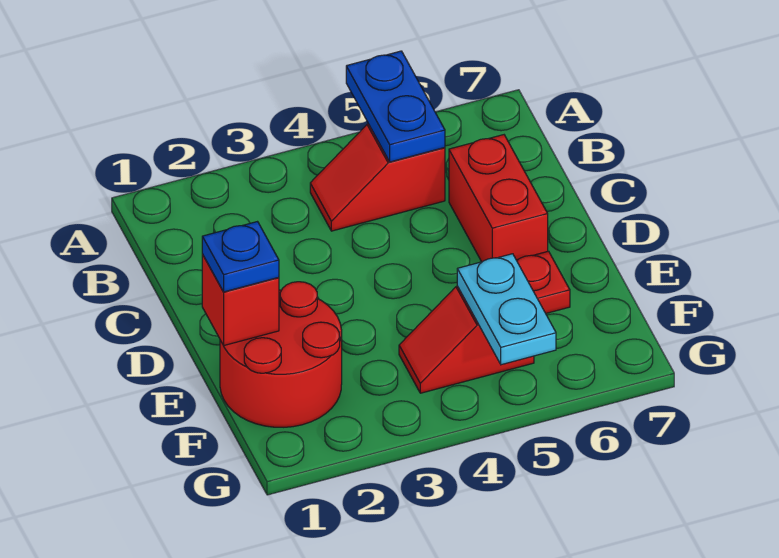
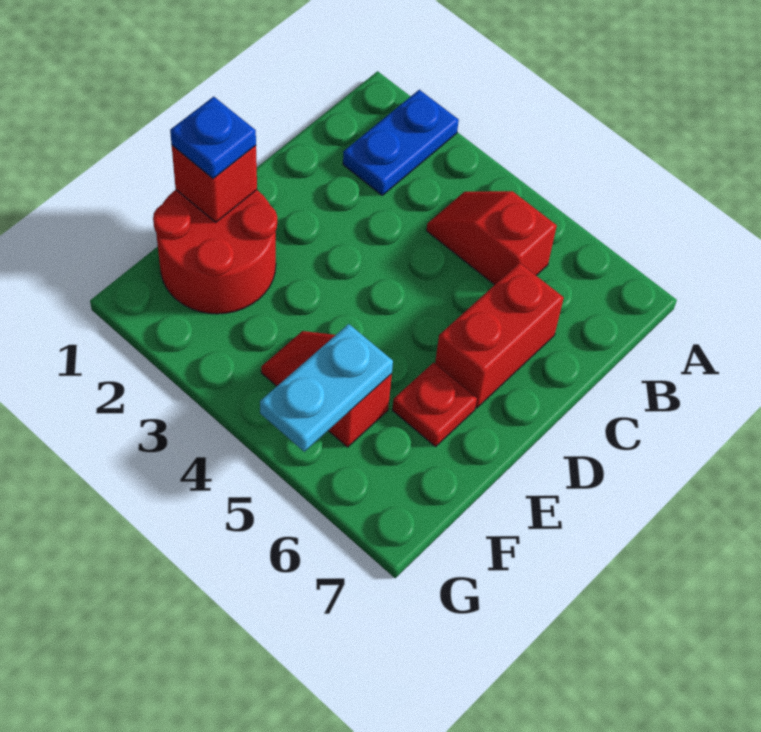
blue 1x2 plate [346,51,445,162] -> blue 1x2 plate moved to [343,90,459,195]

